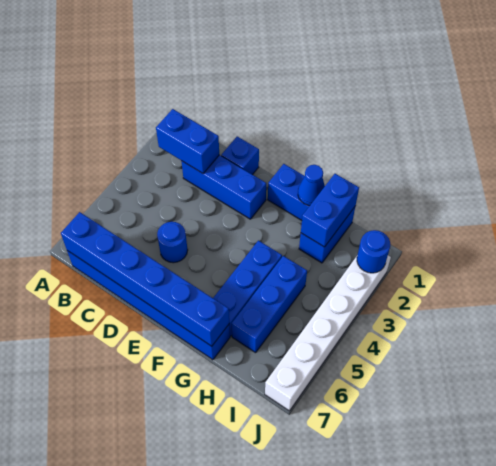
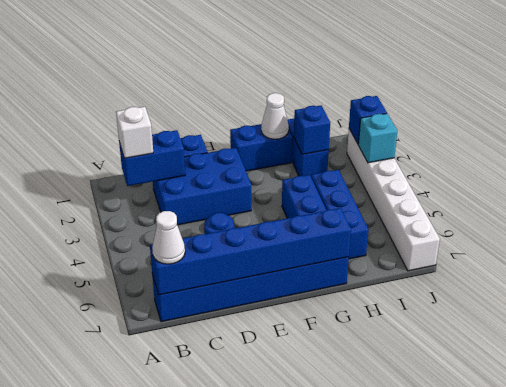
none -> white 1x1 brick [116,107,153,158]
none -> white 1x1 cone [152,211,185,264]
blue 1x3 brick [182,155,266,219] -> blue 2x3 brick [153,148,251,225]
blue 1x1 cone [298,165,325,206] -> white 1x1 cone [261,93,289,139]
blue 1x2 brick [301,174,359,247] -> blue 1x1 brick [294,106,330,154]
blue 1x1 round brick [357,230,390,273] -> blue 1x1 brick [349,96,387,144]
none -> cyan 1x1 brick [358,113,397,163]

